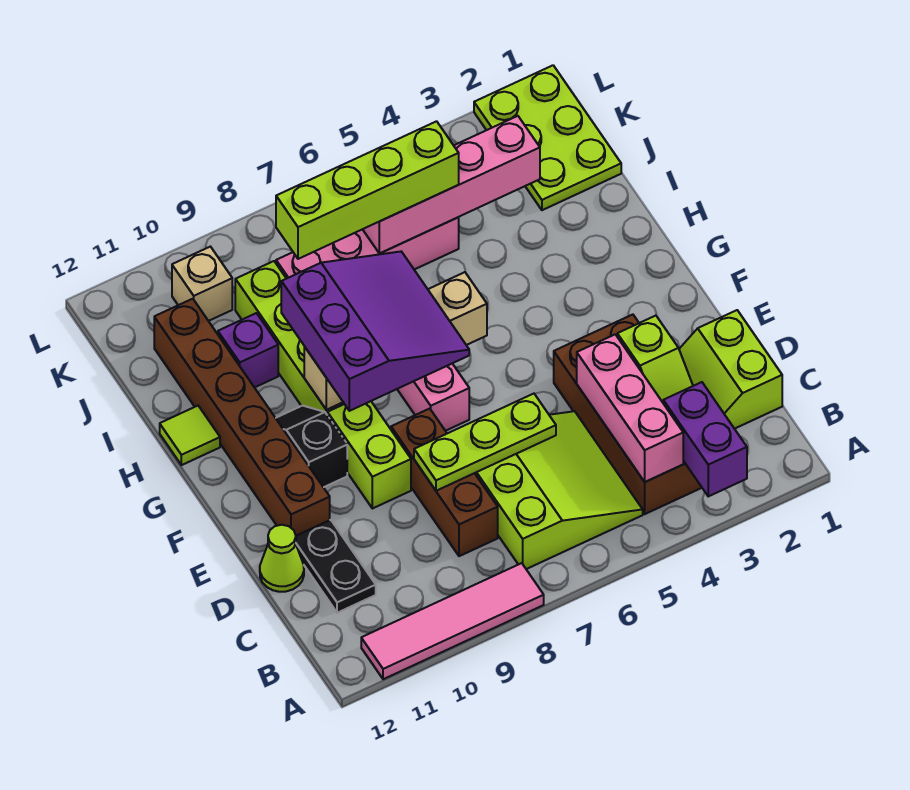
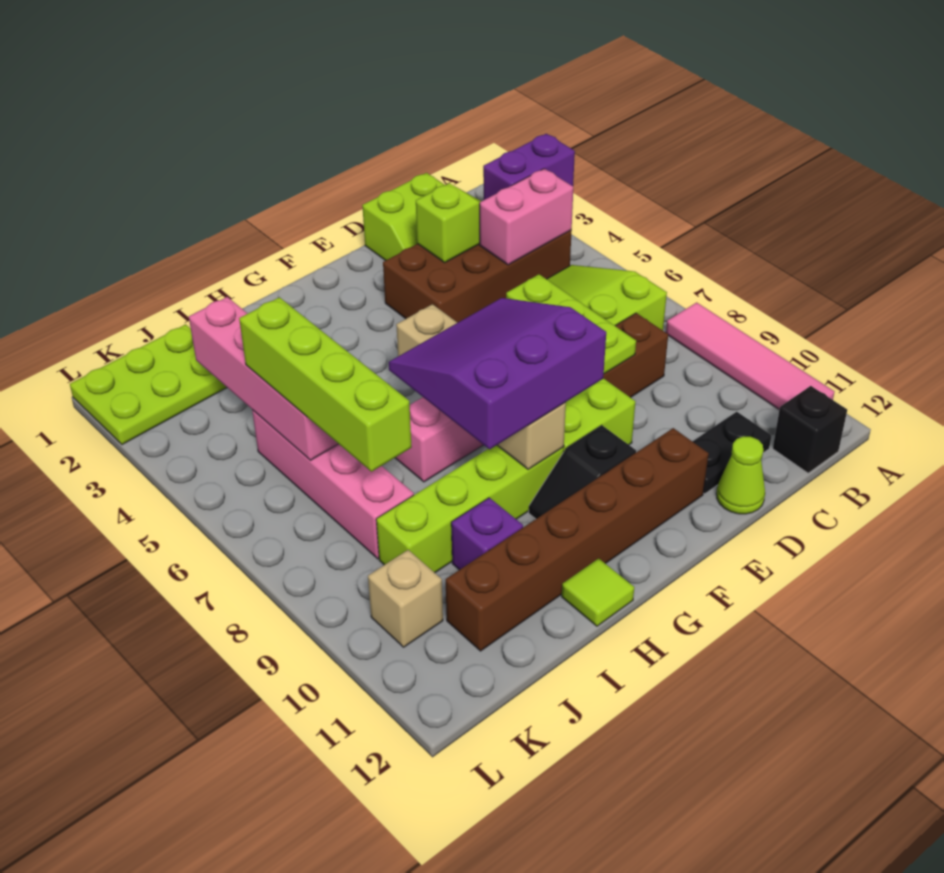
pink 1x3 brick [577,334,683,482] -> pink 1x2 brick [480,169,573,265]
none -> black 1x1 brick [773,386,847,473]

